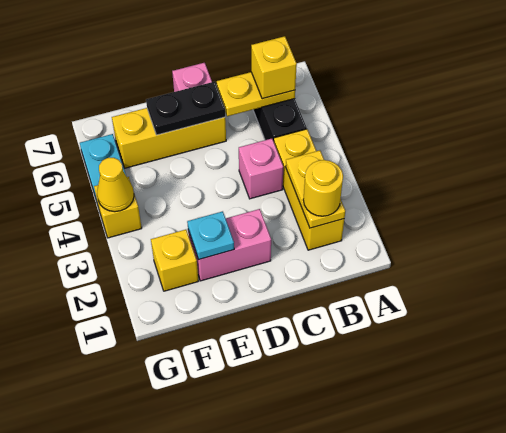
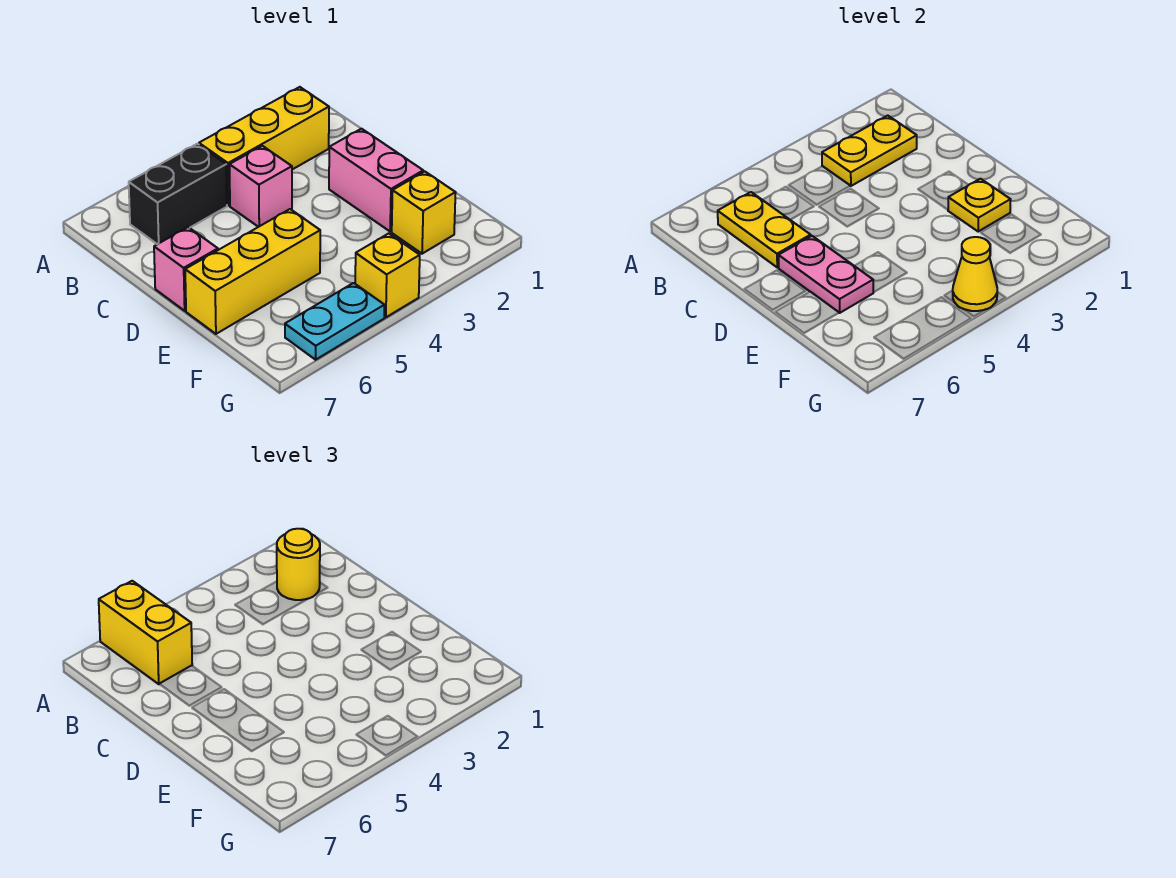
yellow 1x1 brick [251,36,297,99] -> yellow 1x2 brick [99,581,192,684]
yellow 1x3 brick [112,108,226,168] -> yellow 1x3 brick turned to [185,209,320,334]
black 1x2 plate [146,82,225,135] -> pink 1x2 plate [779,236,873,313]
cyan 1x1 plate [187,211,234,259] -> yellow 1x1 plate [948,179,1011,231]

